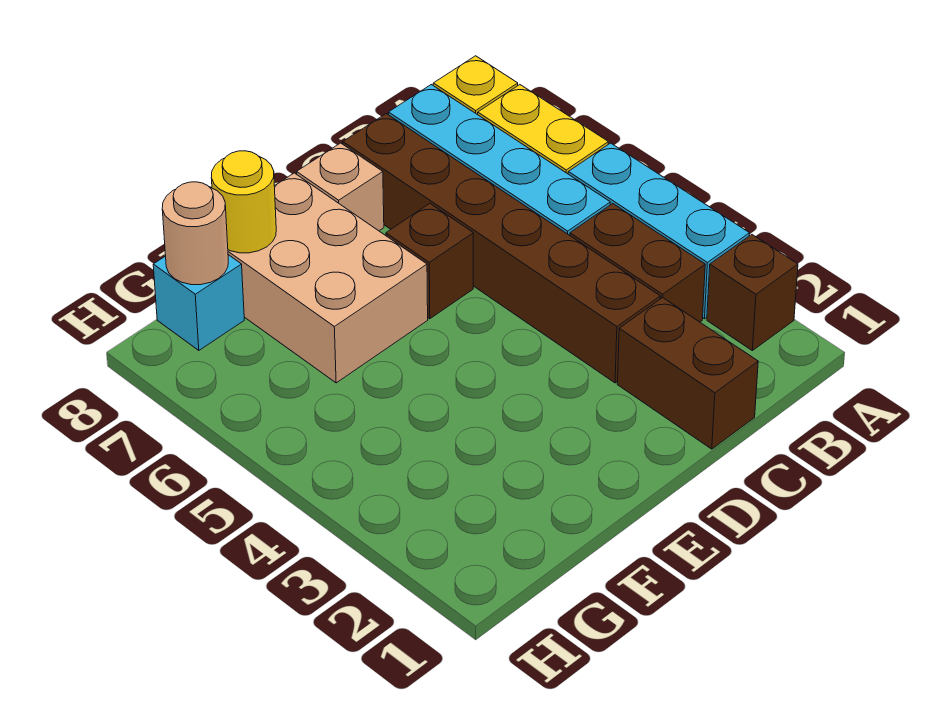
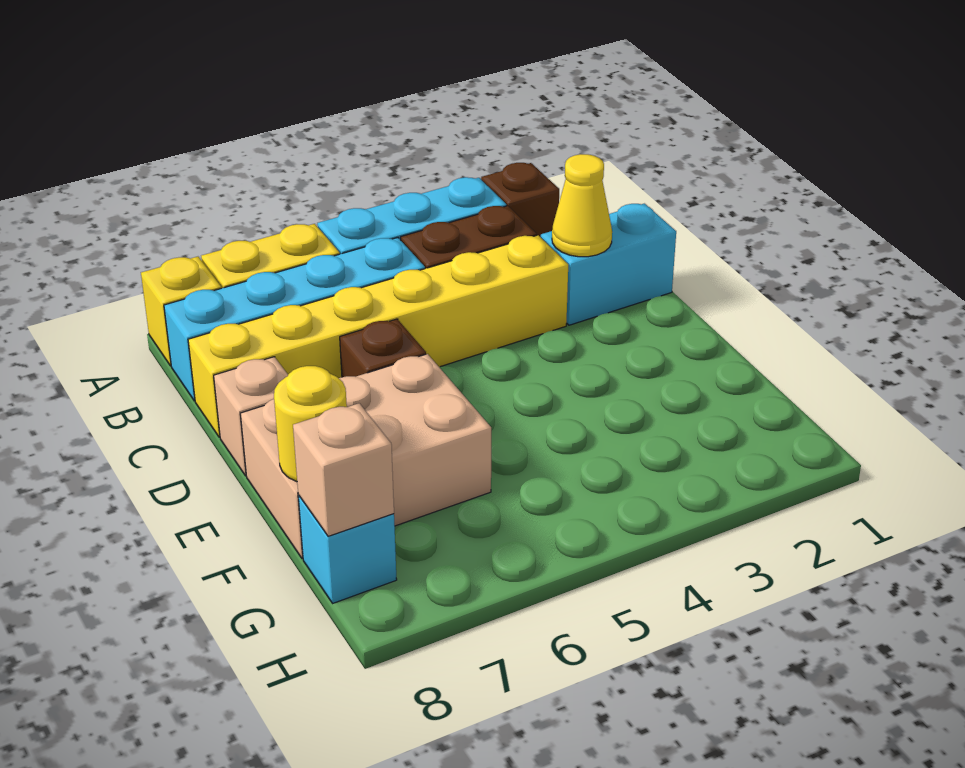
brown 1x2 brick [617,298,758,449] -> cyan 1x2 brick [541,204,676,325]
none -> yellow 1x1 cone [552,154,612,257]
brown 1x6 brick [343,114,660,383] -> yellow 1x6 brick [188,235,568,437]
tan 1x1 round brick [162,182,228,285] -> tan 1x1 brick [293,403,394,536]

